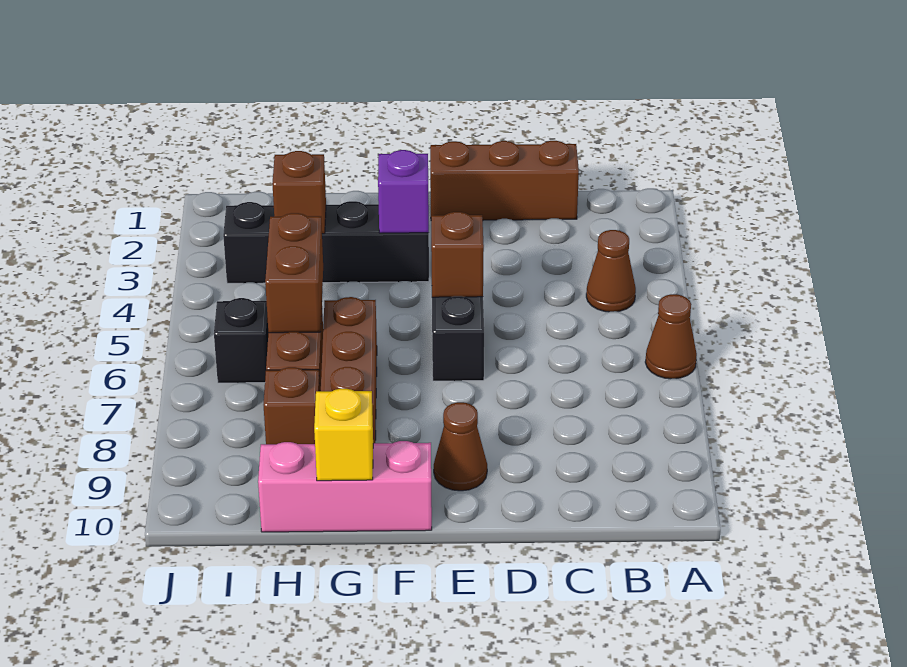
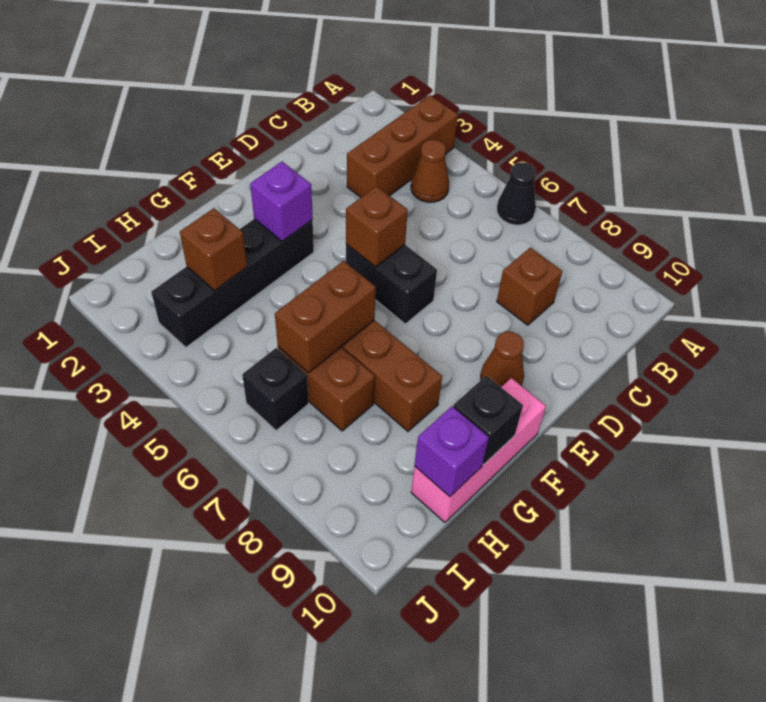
brown 1x1 cone [645,294,697,379] -> black 1x1 cone [497,162,536,225]
brown 1x3 brick [430,141,579,220] -> brown 1x3 brick moved to [347,95,458,197]
yellow 1x1 brick [314,389,373,481] -> black 1x1 brick [453,376,523,464]
brown 1x2 brick [265,213,323,333] -> brown 1x2 brick turned to [275,261,376,373]
brown 1x1 brick [264,367,320,444] -> brown 1x1 brick moved to [497,248,562,325]
none -> purple 1x1 brick [414,406,489,497]

